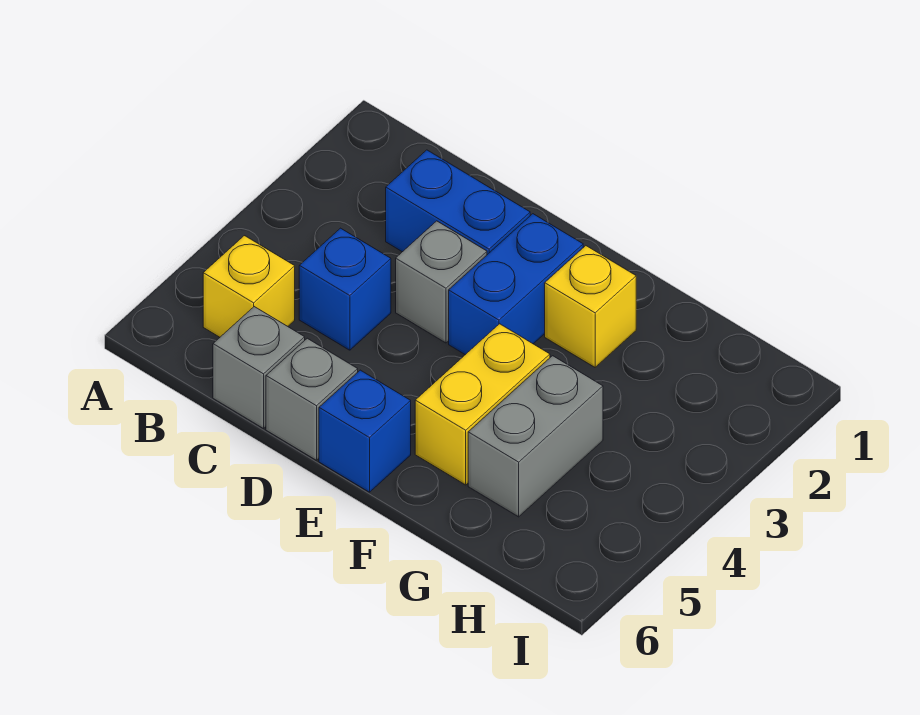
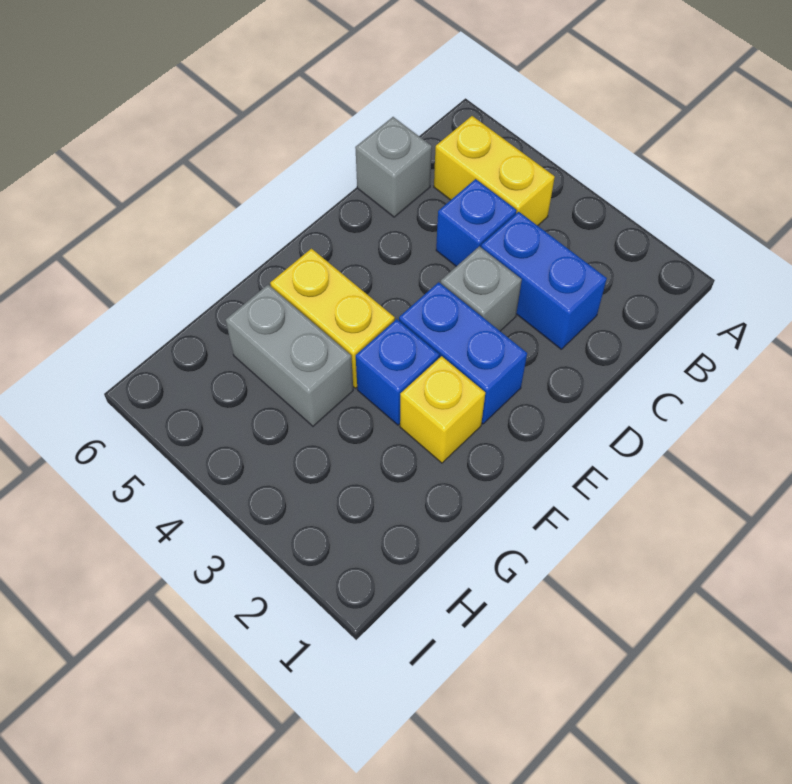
yellow 1x1 brick [203,236,295,337] -> yellow 1x2 brick [434,116,555,226]
blue 1x2 brick [386,150,530,255] -> blue 1x2 brick turned to [481,212,607,349]
grey 1x1 brick [266,338,358,460] -> none
blue 1x1 brick [319,370,411,492] -> blue 1x1 brick moved to [356,319,439,425]

